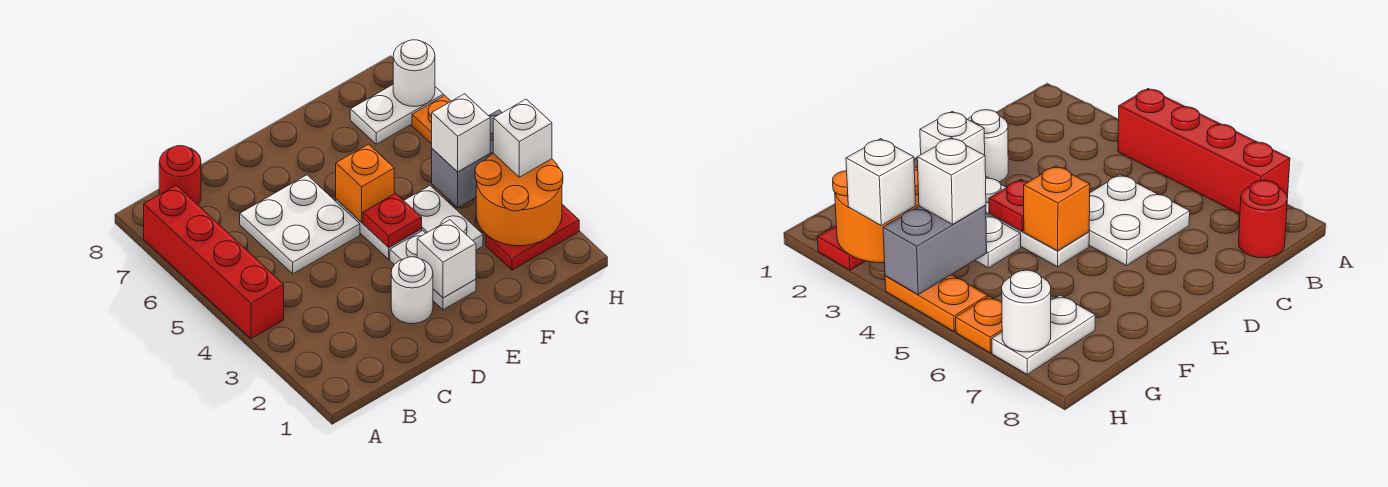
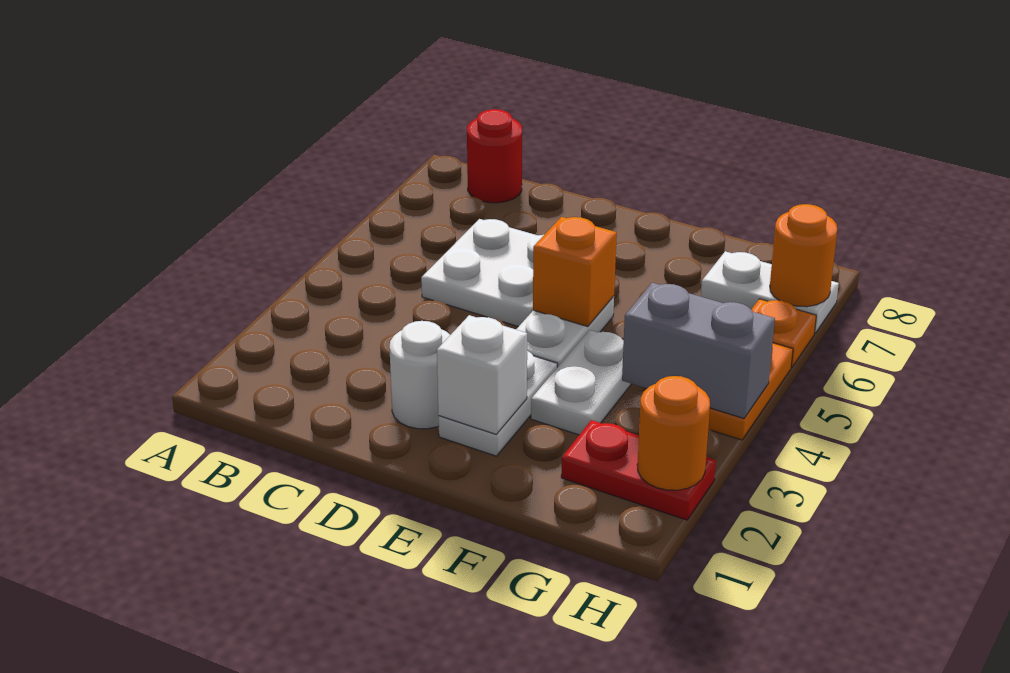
red 1x4 brick [144,185,284,339] -> none
red 1x1 plate [363,193,422,247] -> none
orange 2x2 round brick [475,154,563,246] -> orange 1x1 round brick [637,376,710,490]
white 1x1 brick [432,94,490,172] -> none
white 1x1 brick [493,99,552,177] -> none
white 1x1 round brick [393,40,435,106] -> orange 1x1 round brick [770,204,837,307]

